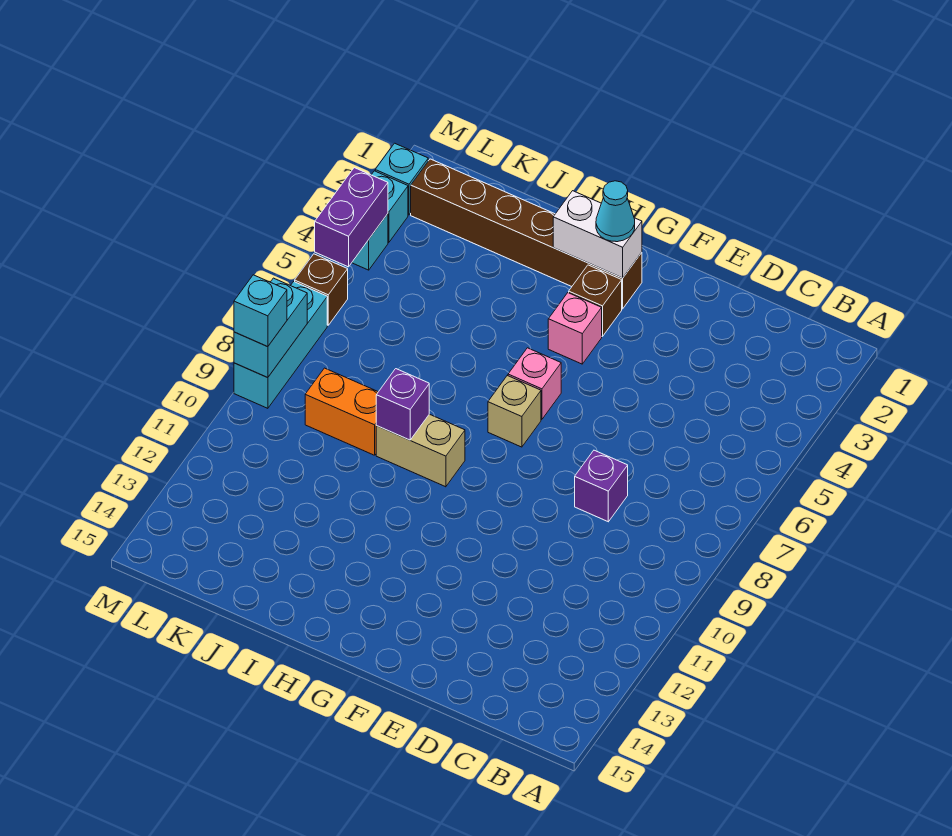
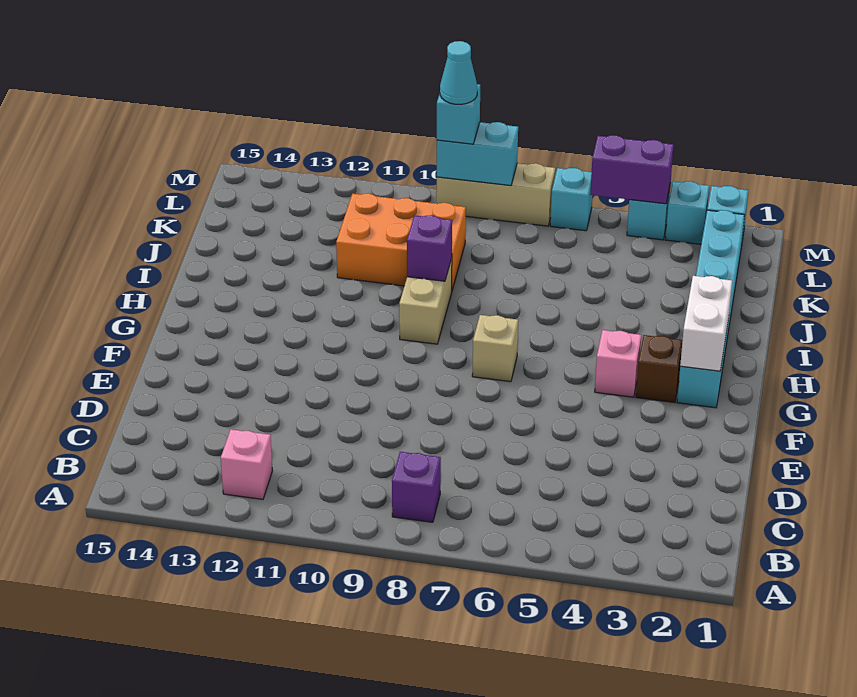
purple 1x1 brick [575,450,628,522] -> purple 1x1 brick moved to [392,452,441,522]
brown 1x6 brick [411,159,642,309] -> cyan 1x6 brick [677,210,745,408]
cyan 1x1 cone [596,181,635,242] -> cyan 1x1 cone moved to [440,41,477,104]
pink 1x1 brick [508,348,561,419] -> pink 1x1 brick moved to [221,429,273,499]
orange 1x2 brick [305,368,378,455] -> orange 2x3 brick [336,193,466,290]
brown 1x1 brick [295,254,348,325] -> cyan 1x1 brick [550,168,592,231]
cyan 1x3 brick [234,282,327,408] -> tan 1x3 brick [436,163,555,226]

